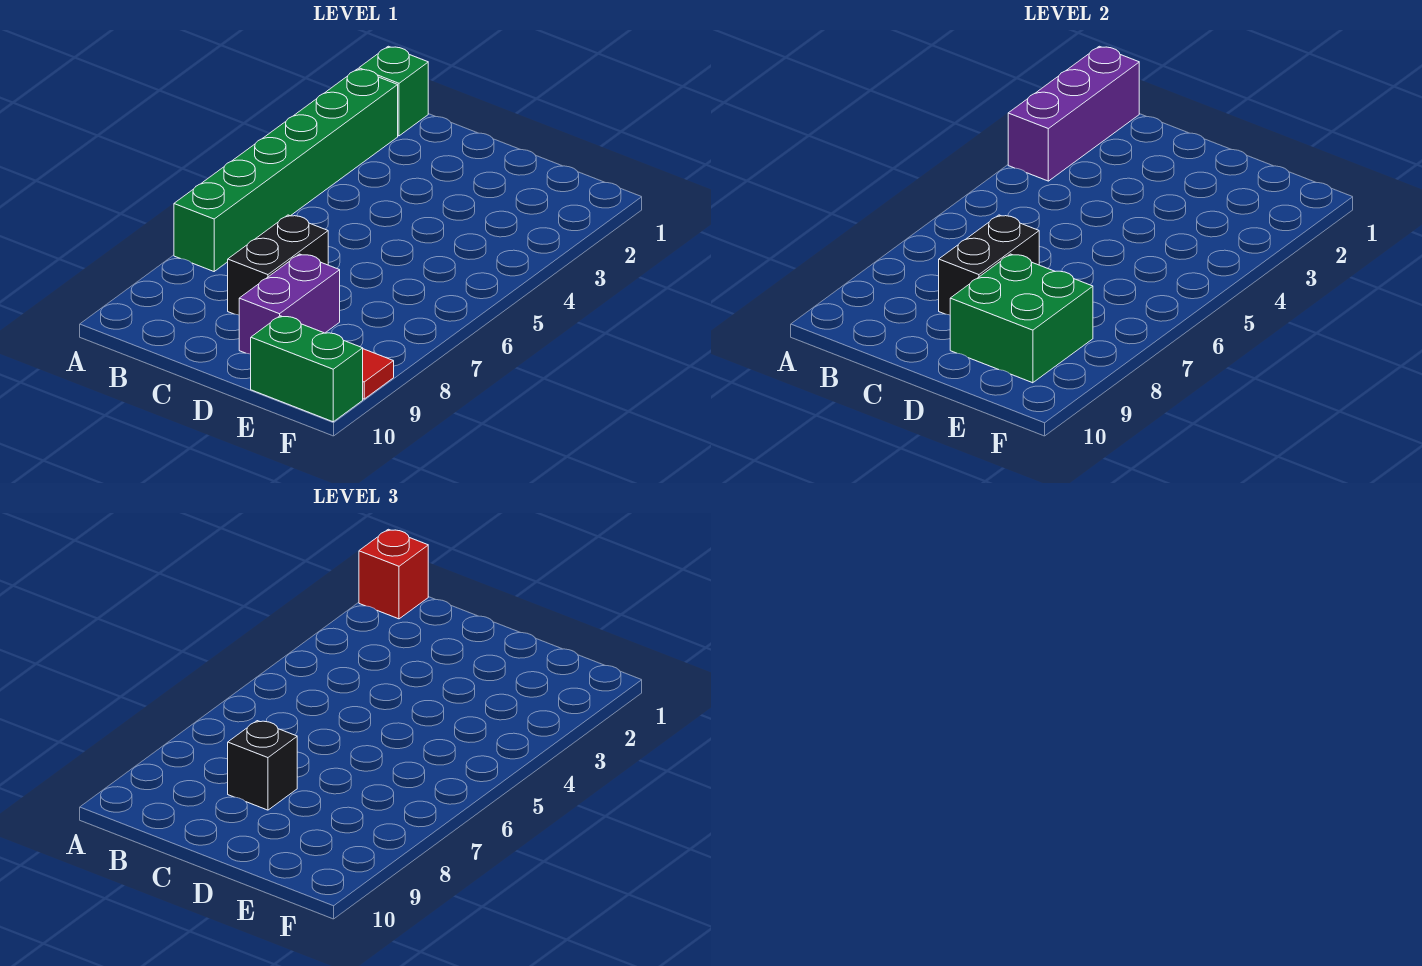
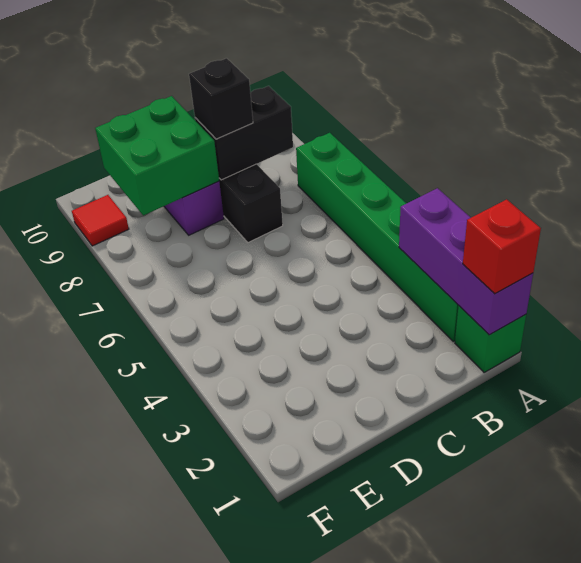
black 1x2 brick [939,215,1039,315] -> black 1x2 brick turned to [195,86,293,180]
green 1x2 brick [251,316,363,422] -> none

